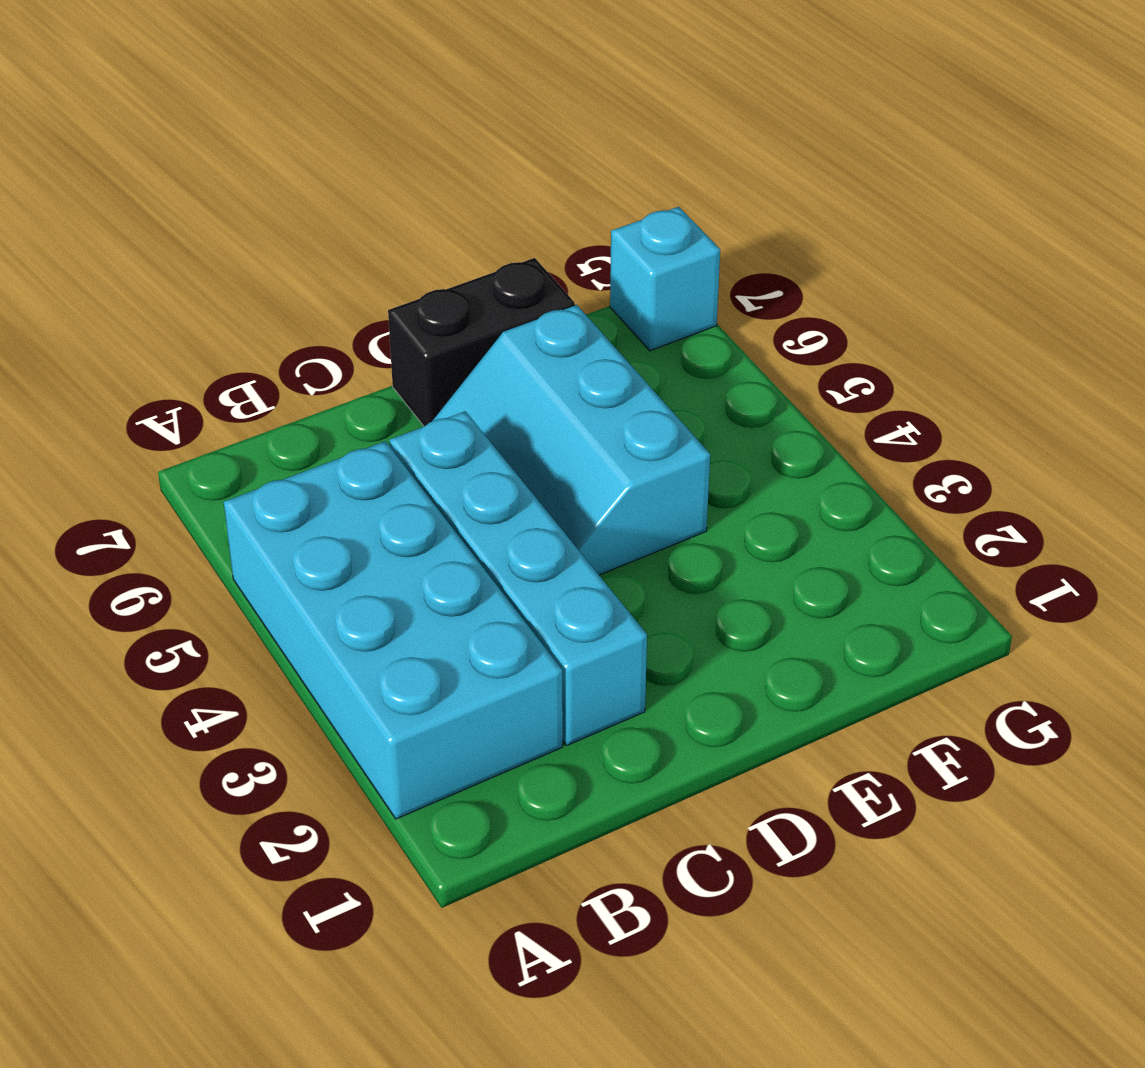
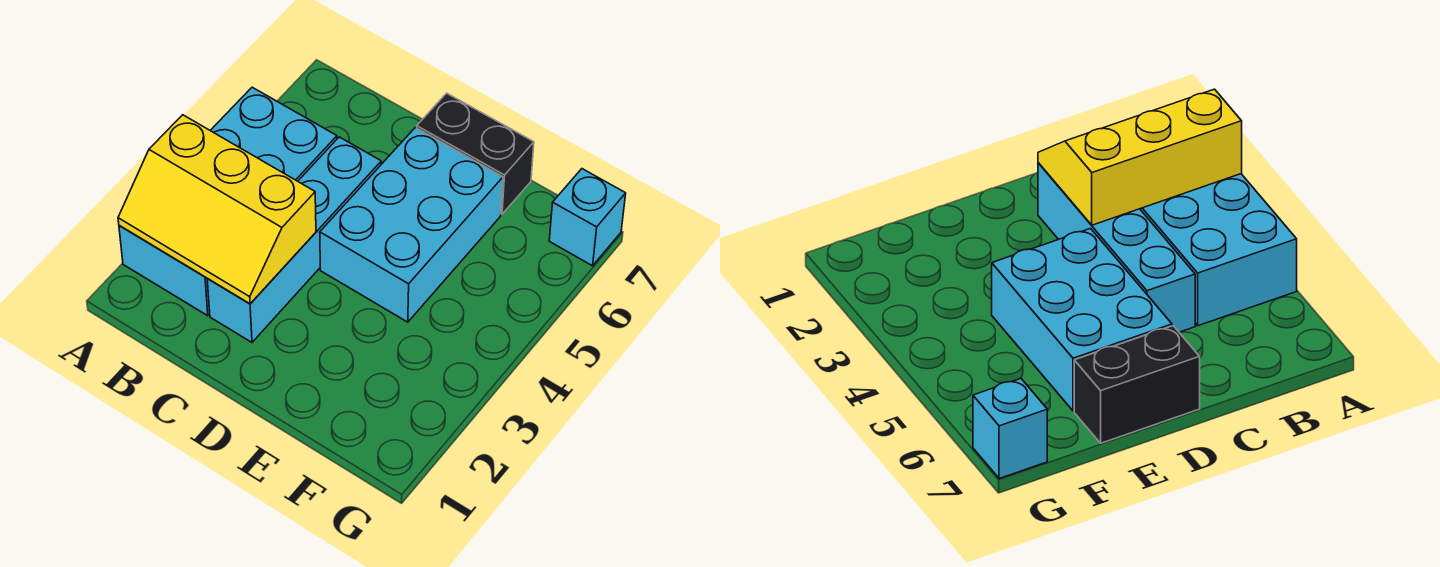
none -> yellow 2x3 slope [118,115,316,304]
cyan 2x3 slope [431,305,710,575] -> cyan 2x3 brick [320,127,503,322]

